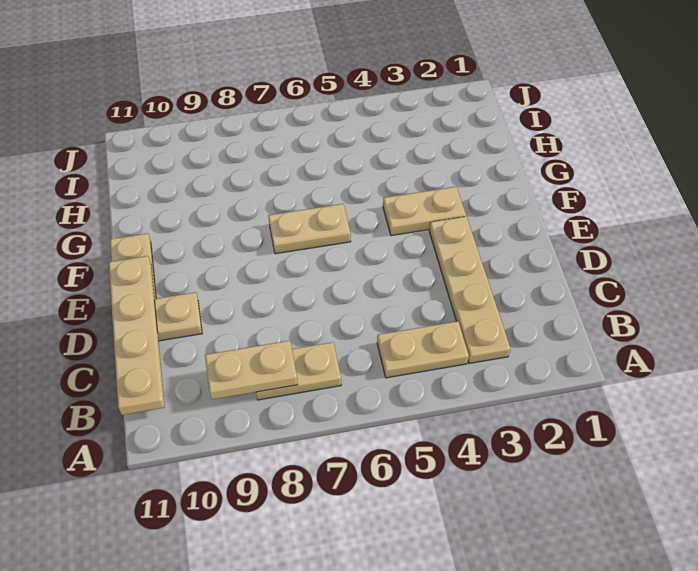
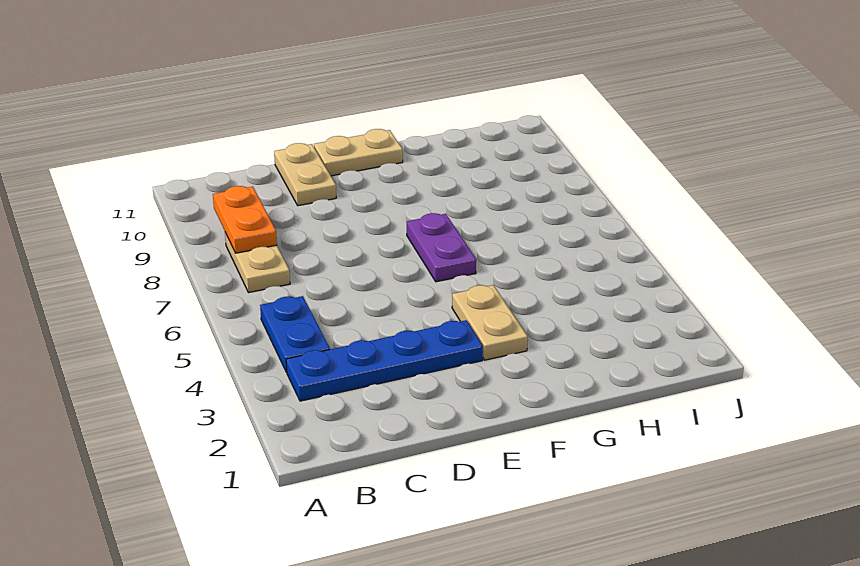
tan 1x4 plate [429,217,510,364] -> blue 1x4 plate [286,320,483,401]
tan 1x2 plate [377,321,469,378] -> blue 1x2 plate [260,296,330,372]
tan 1x2 plate [205,341,298,399] -> orange 1x2 plate [213,186,277,253]
tan 1x4 plate [109,256,165,415] -> none
tan 1x2 plate [268,204,351,254] -> purple 1x2 plate [407,213,476,282]

